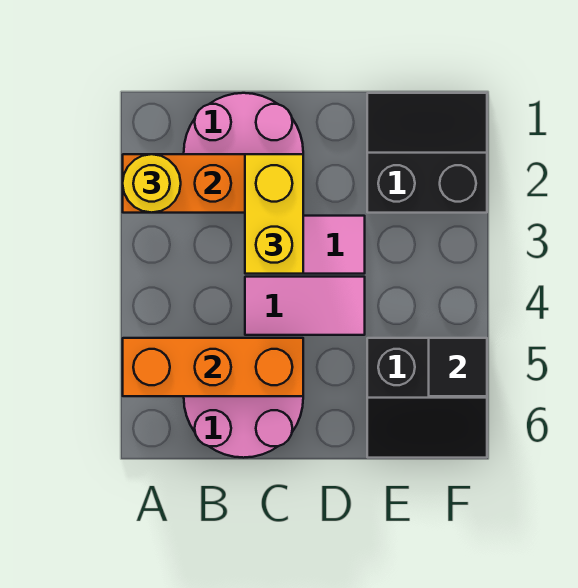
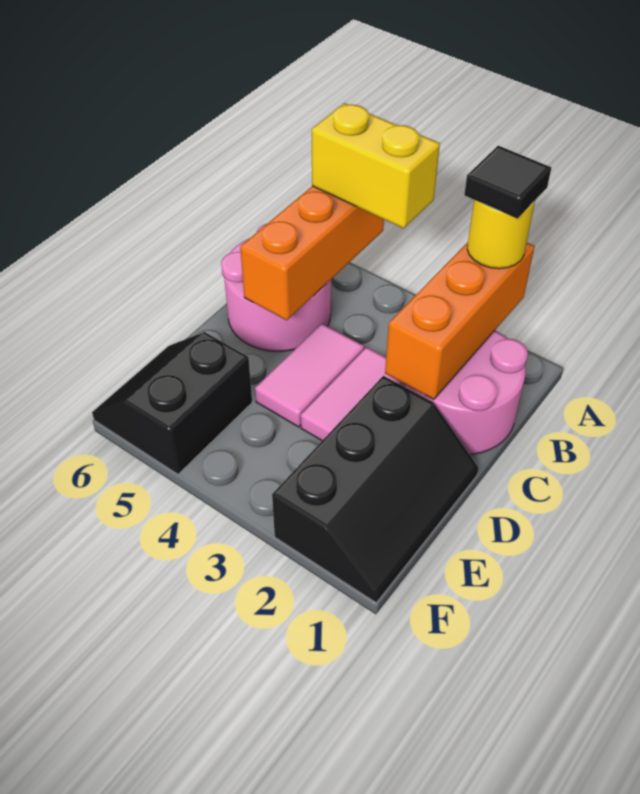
yellow 1x2 brick [245,154,303,274] -> yellow 1x2 brick moved to [312,103,440,228]
black 2x2 slope [367,93,487,213] -> black 2x3 slope [272,376,479,603]
black 1x1 tile [429,338,487,396] -> black 1x1 tile moved to [464,146,551,219]

